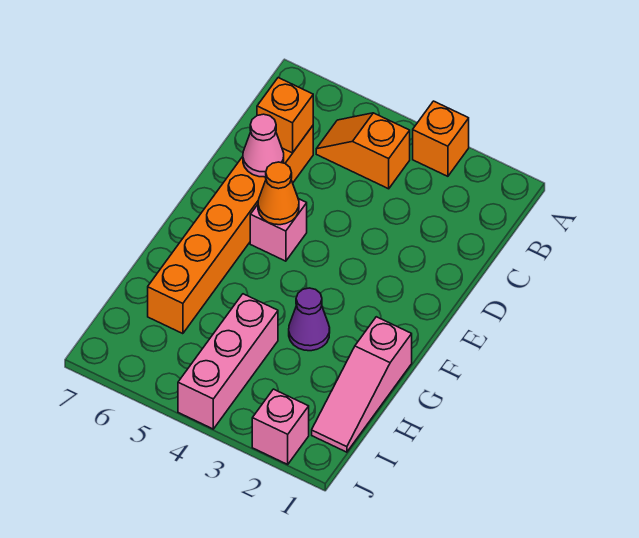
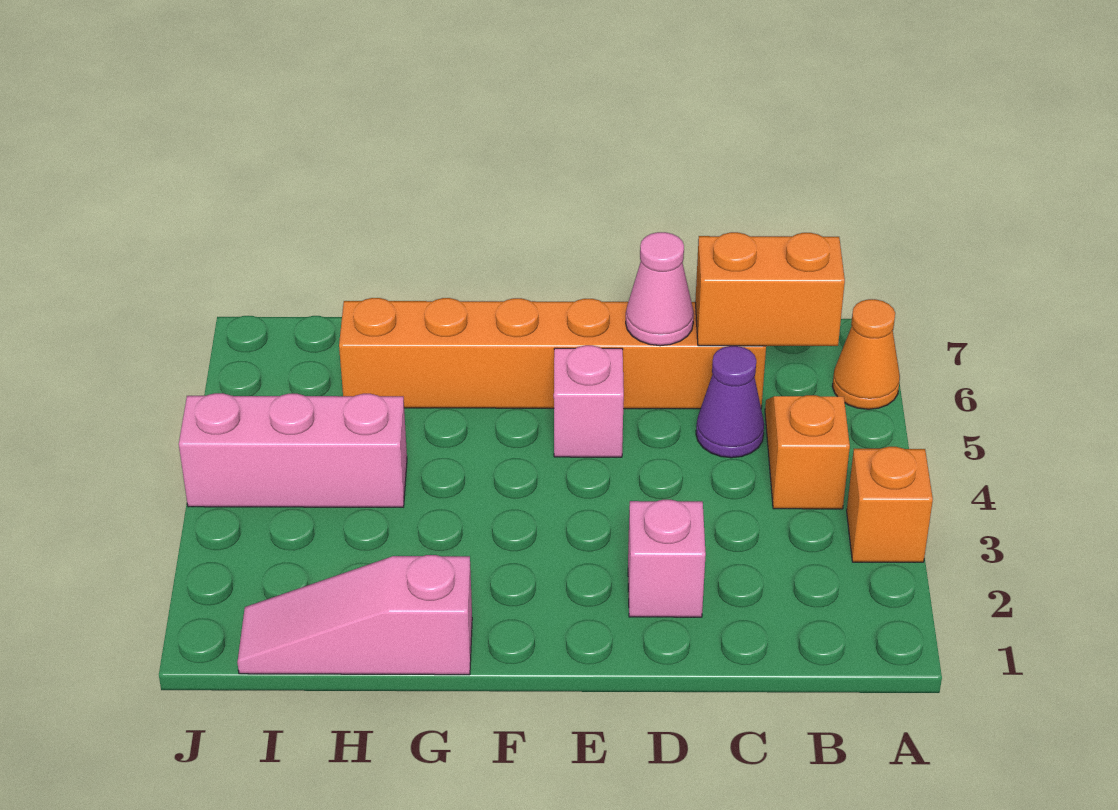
orange 1x1 brick [257,78,313,153] -> orange 1x2 brick [695,232,845,346]
orange 1x1 cone [258,162,299,225] -> orange 1x1 cone moved to [832,299,900,409]
purple 1x1 cone [289,288,330,351] -> purple 1x1 cone moved to [696,346,764,458]
pink 1x1 brick [252,389,309,464] -> pink 1x1 brick moved to [628,500,706,617]

